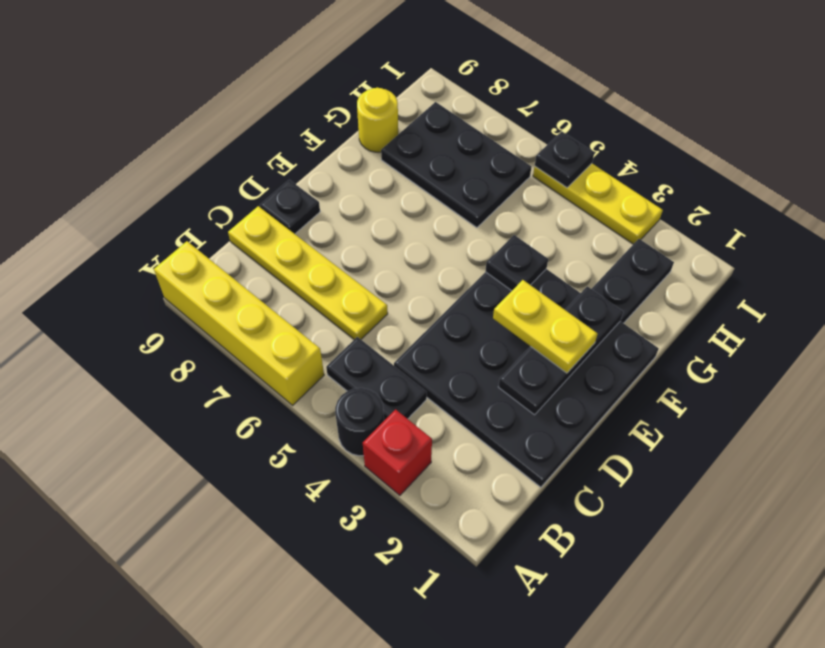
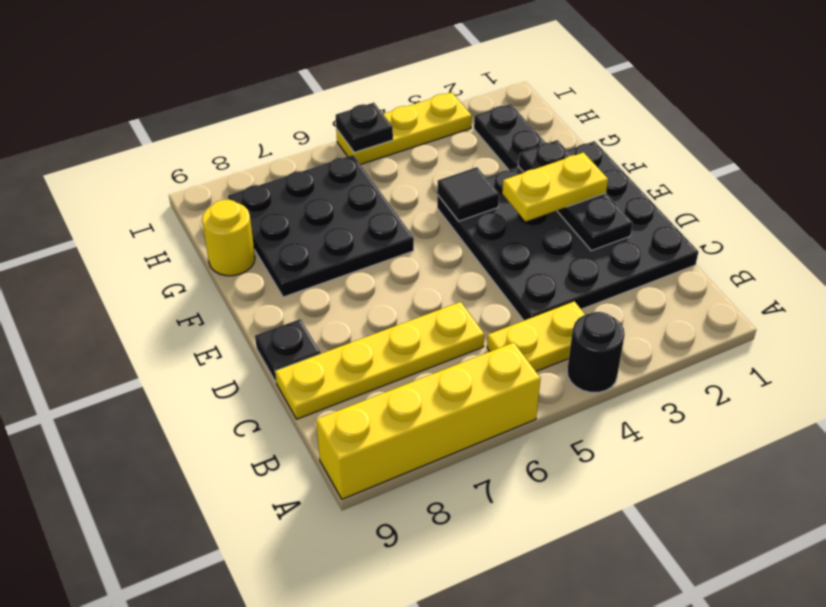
red 1x1 brick [363,409,432,495] -> none
black 1x2 plate [326,337,427,420] -> yellow 1x2 plate [487,301,585,371]
black 1x1 plate [485,235,548,291] -> black 1x1 tile [437,167,499,221]
black 2x3 plate [381,102,532,228] -> black 3x3 plate [228,155,414,297]

